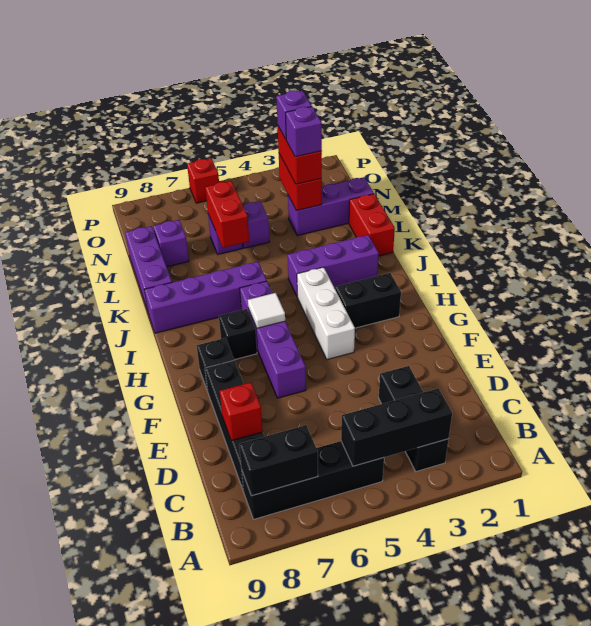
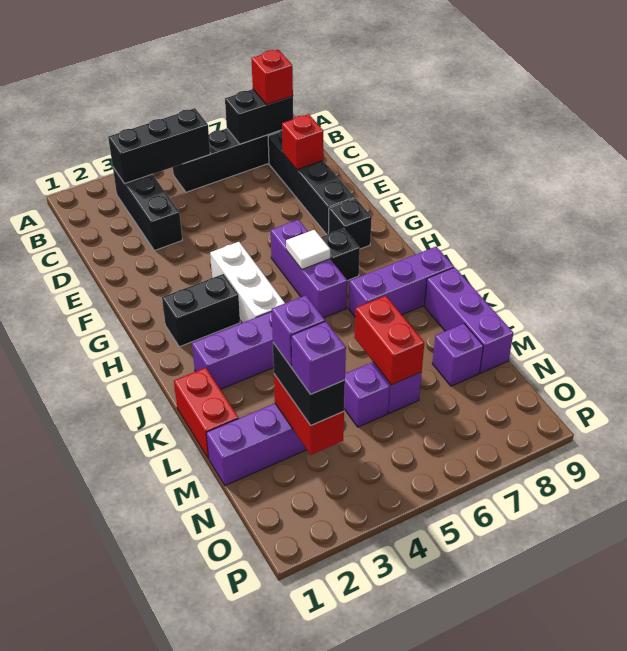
purple 1x4 brick [240,281,306,398] -> purple 1x3 brick [271,220,347,318]
purple 1x4 brick [144,262,267,333] -> purple 1x3 brick [349,247,454,316]
red 1x2 brick [278,126,322,184] -> black 1x2 brick [273,343,345,425]
red 1x1 brick [187,158,219,203] -> red 1x1 brick moved to [251,50,293,105]

